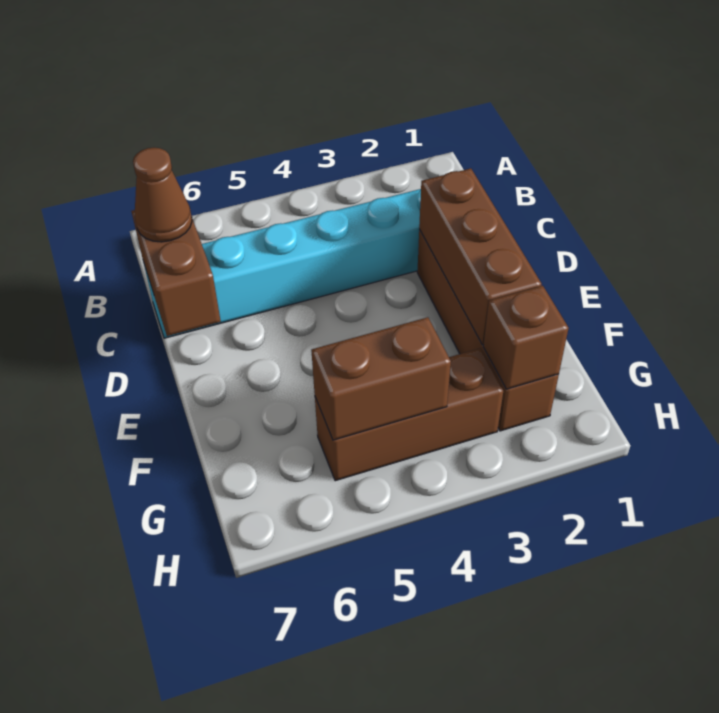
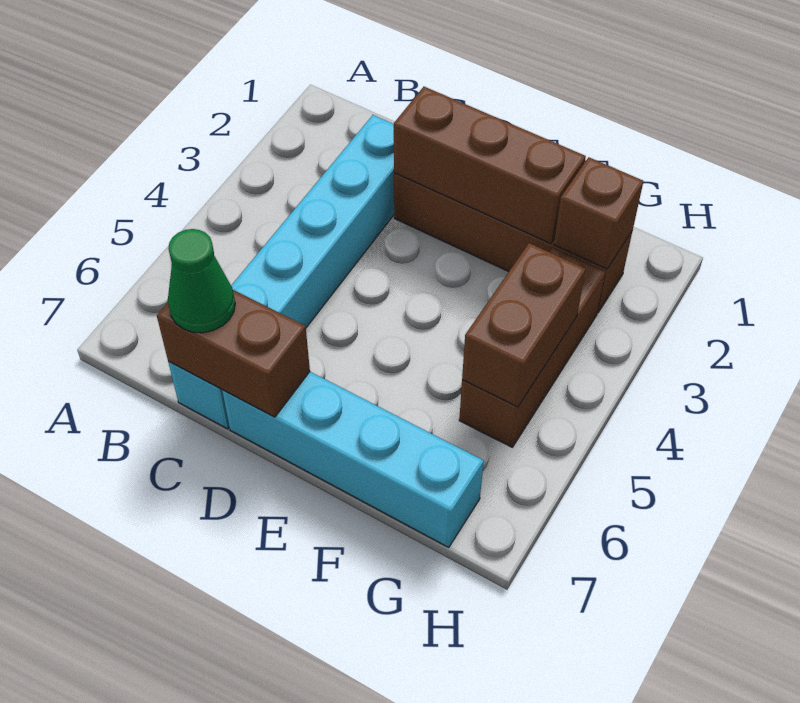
brown 1x1 cone [133,148,192,242] -> green 1x1 cone [168,229,235,333]
none -> cyan 1x4 brick [222,372,484,547]

